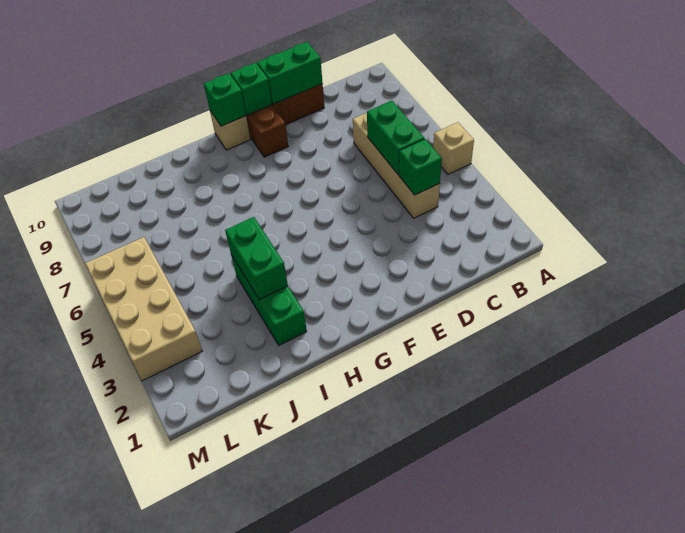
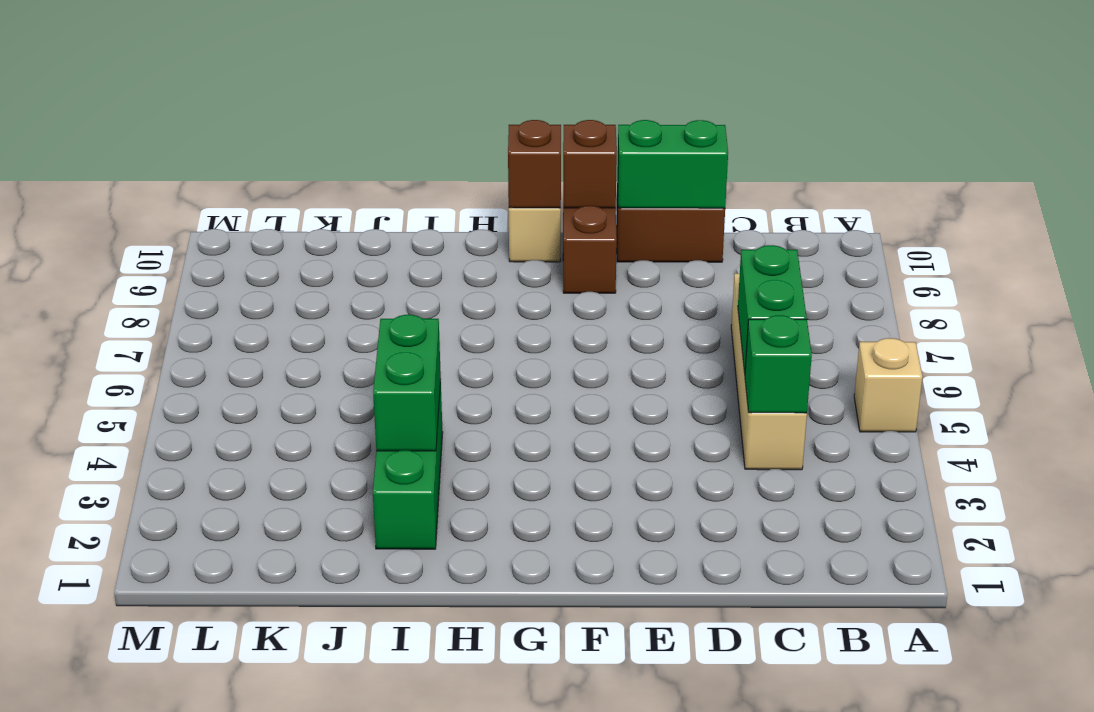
green 1x1 brick [231,63,272,115] -> brown 1x1 brick [563,120,617,208]
green 1x1 brick [204,74,246,126] -> brown 1x1 brick [508,120,561,208]
tan 2x4 brick [85,237,202,381] -> none

